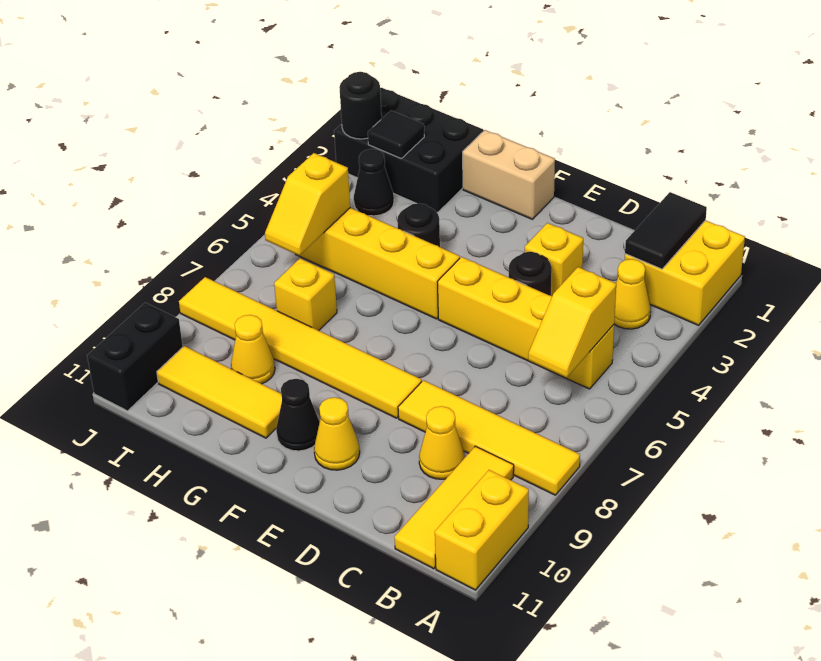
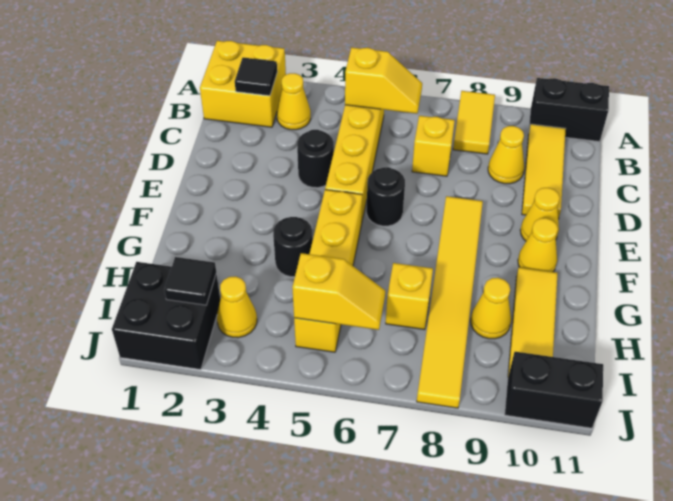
yellow 1x4 tile [398,380,580,495] -> yellow 1x2 tile [453,91,495,154]
yellow 1x2 brick [435,470,529,590] -> black 1x2 brick [529,78,609,142]
black 1x2 tile [625,192,707,269] -> black 1x1 tile [235,58,277,96]
yellow 1x3 tile [395,446,514,569] -> yellow 1x3 tile turned to [522,124,566,219]
yellow 1x1 brick [525,223,583,296] -> yellow 1x1 brick moved to [412,116,455,176]
tan 1x2 brick [463,130,555,219] -> none
black 1x1 cone [276,379,320,451] -> yellow 1x1 cone [518,218,558,272]
black 2x3 brick [334,88,483,213] -> black 2x2 brick [112,262,220,370]
black 1x1 cone [354,149,394,216] -> yellow 1x1 cone [217,276,257,338]
black 1x1 round brick [339,72,382,139] -> black 1x1 round brick moved to [367,167,405,226]

